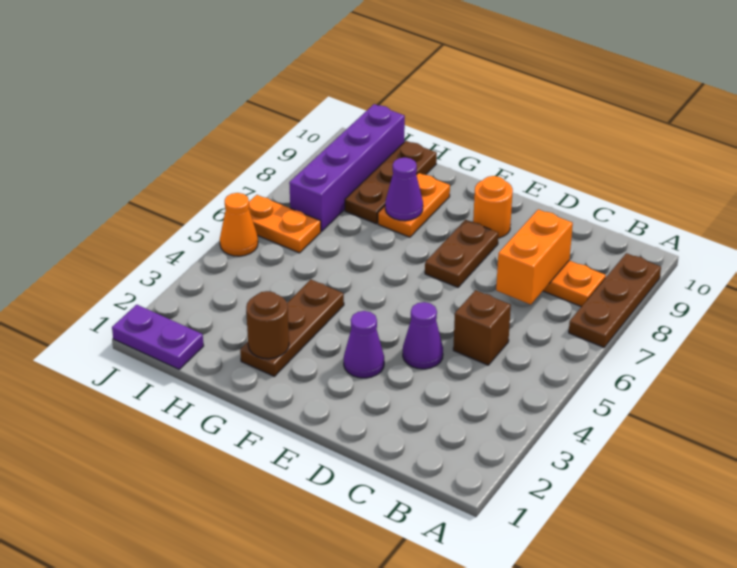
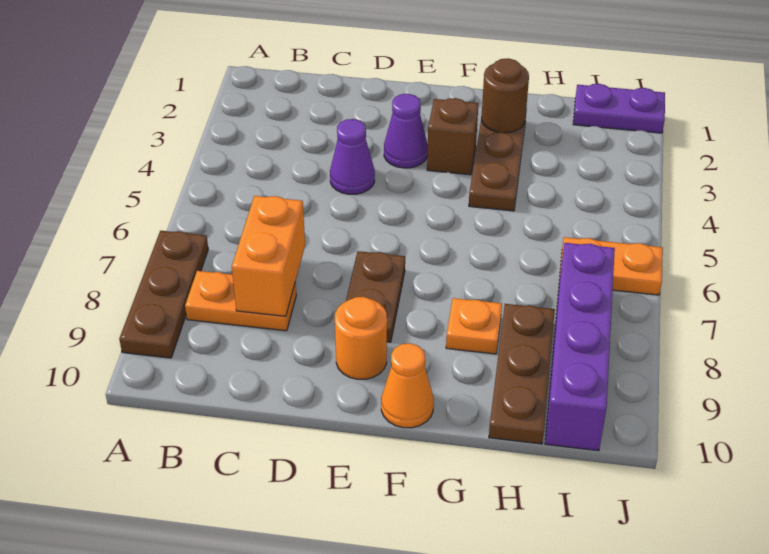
brown 1x1 brick [453,290,511,365] -> brown 1x1 brick moved to [427,98,479,175]
orange 1x2 plate [378,173,450,237] -> orange 1x1 plate [446,298,502,354]
purple 1x1 cone [385,158,423,221] -> none
orange 1x1 cone [220,193,258,256] -> orange 1x1 cone moved to [381,343,434,428]

